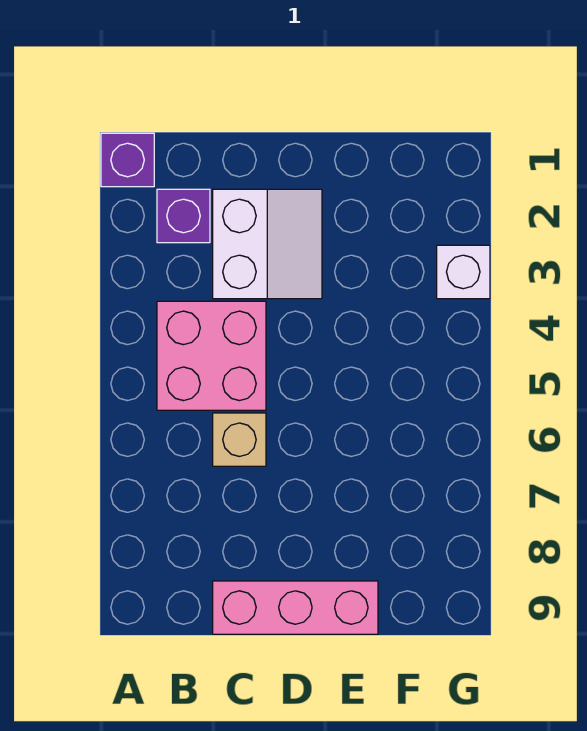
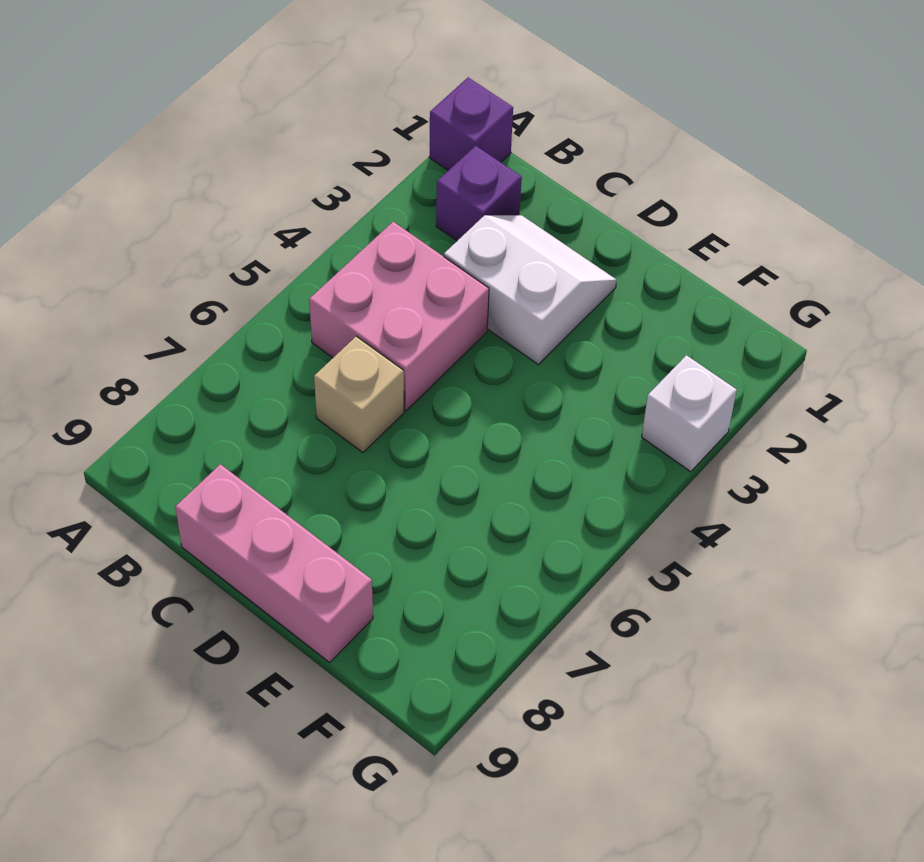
white 2x2 slope [213,189,322,299] -> white 2x2 slope turned to [444,215,617,364]

